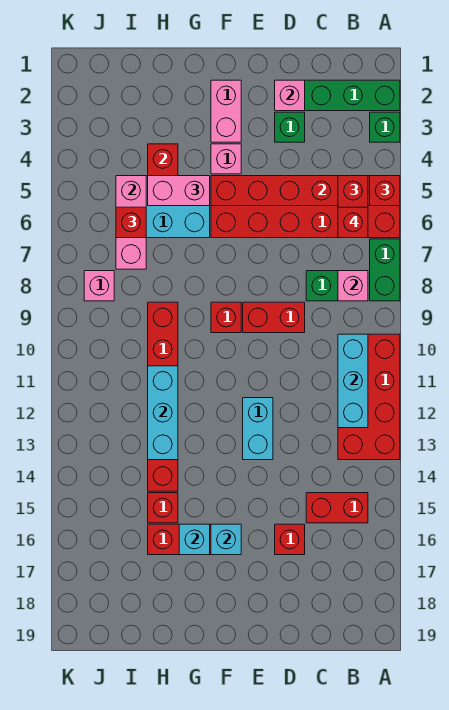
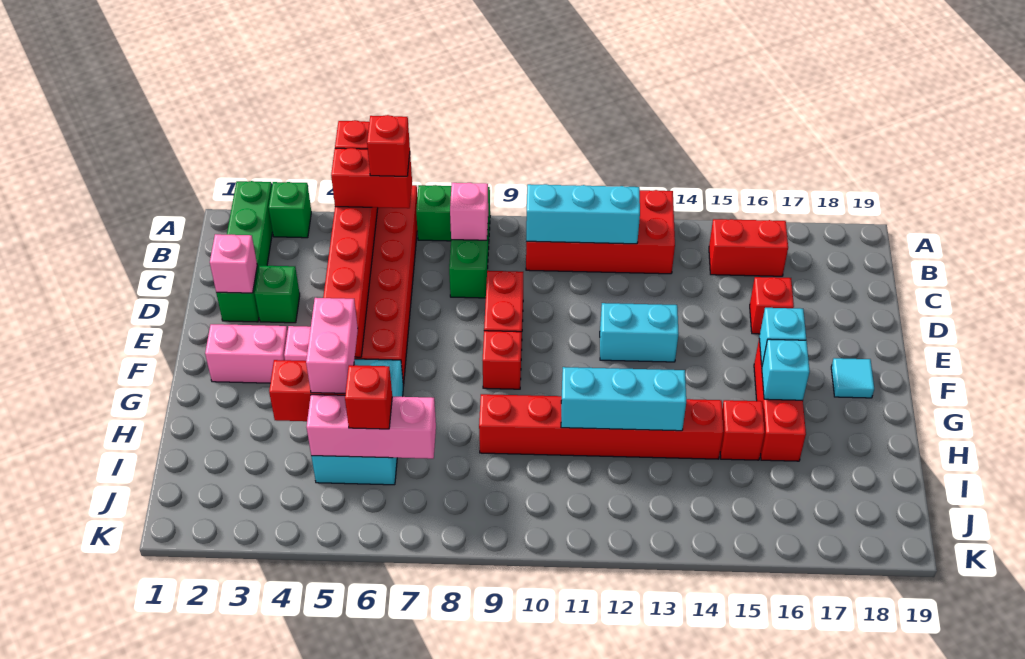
red 1x2 brick [306,493,368,523] -> red 1x2 brick turned to [709,219,788,276]
none -> cyan 1x1 tile [831,358,874,398]
pink 1x1 brick [84,271,114,301] -> none

